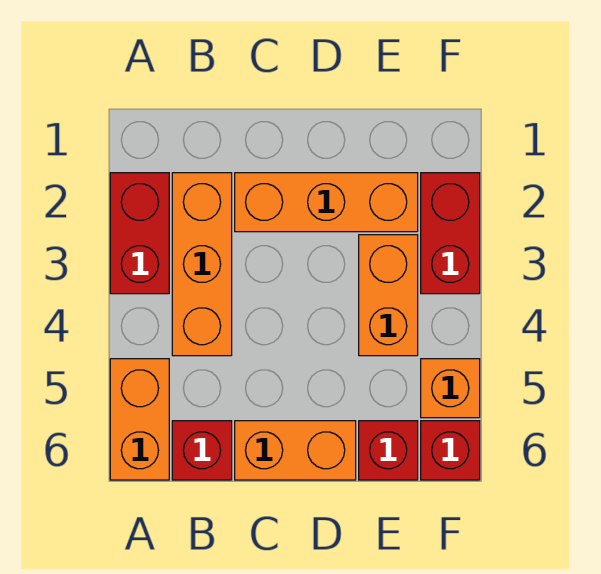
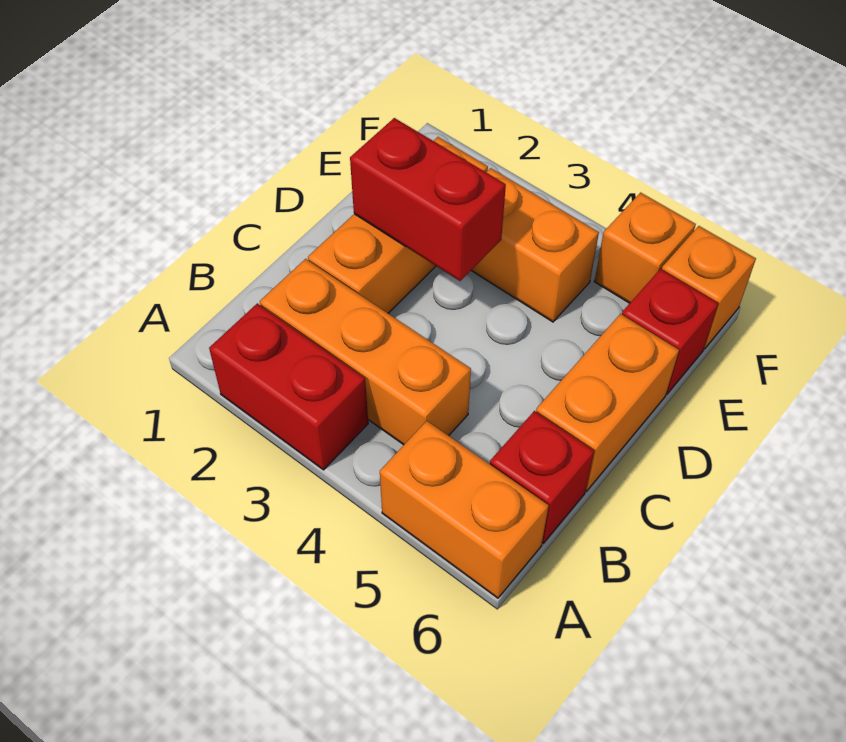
red 1x2 brick [421,173,480,294] -> red 1x2 brick moved to [350,118,506,281]
red 1x1 brick [421,421,480,480] -> orange 1x1 brick [662,226,756,349]

